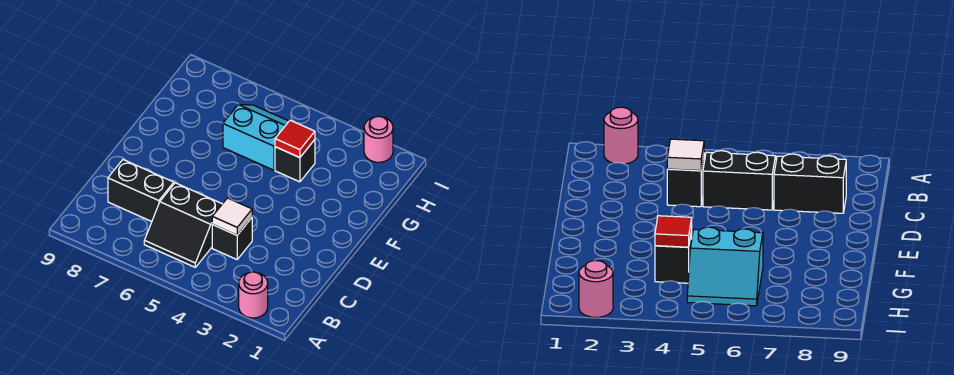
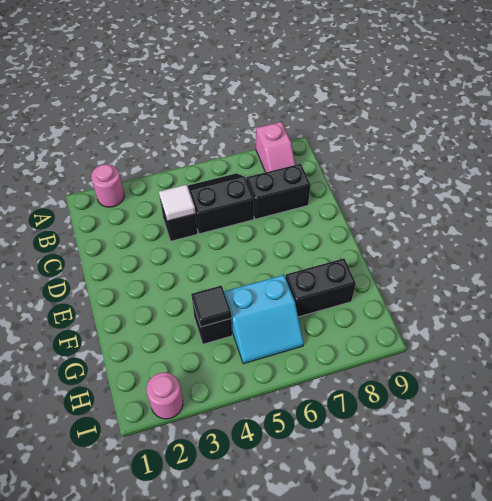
none -> pink 1x2 slope [256,122,296,172]
red 1x1 tile [275,120,315,158] -> black 1x1 tile [191,285,231,327]
none -> black 1x2 brick [285,258,356,317]

